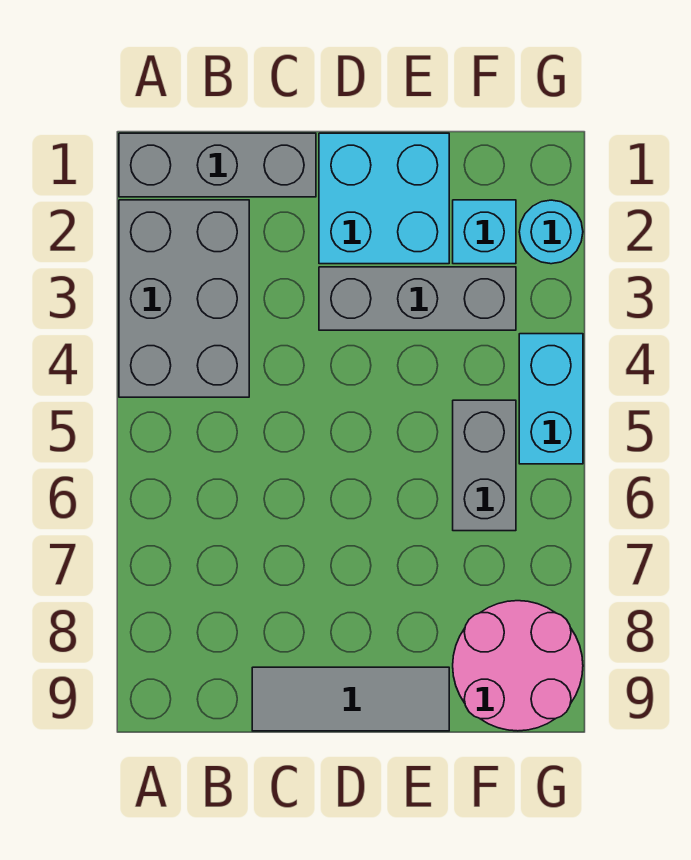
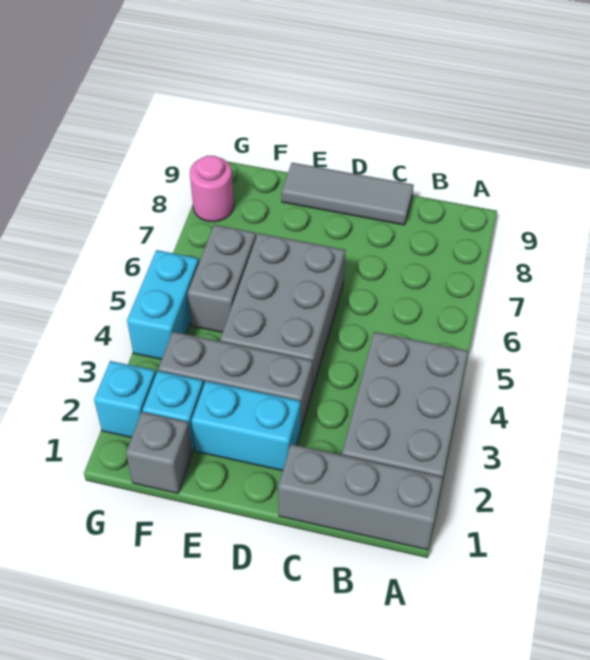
cyan 2x2 brick [319,133,449,264] -> cyan 1x2 brick [191,381,301,471]
none -> grey 2x3 brick [220,233,345,391]
none -> grey 1x1 brick [126,412,192,493]
pink 2x2 round brick [453,601,583,731] -> pink 1x1 round brick [190,156,234,222]
cyan 1x1 round brick [519,200,583,264] -> cyan 1x1 brick [94,361,156,438]

